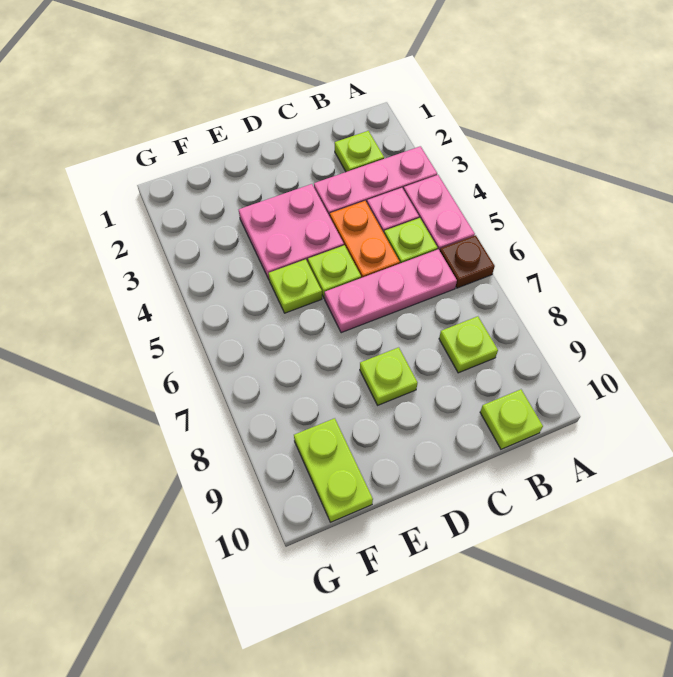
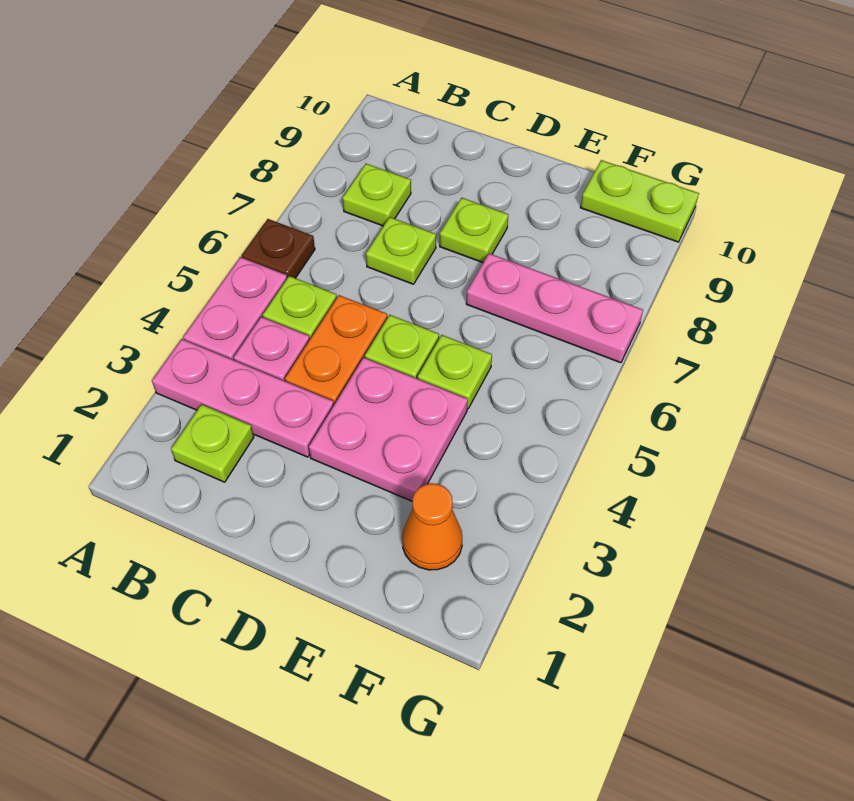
pink 1x3 plate [325,249,457,333] -> pink 1x3 plate moved to [466,253,643,363]
lime 1x1 plate [480,389,543,449] -> lime 1x1 plate moved to [366,217,436,284]
none -> orange 1x1 cone [402,483,462,570]
lime 1x2 plate [294,418,373,522] -> lime 1x2 plate turned to [580,160,699,242]

